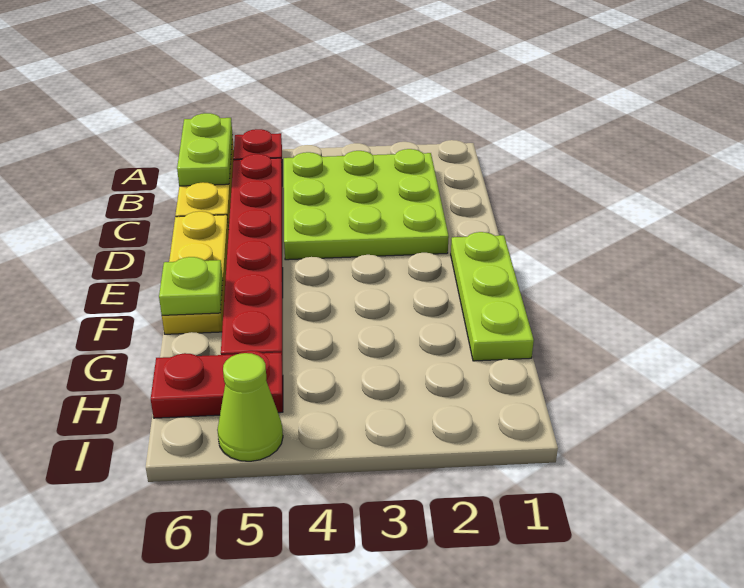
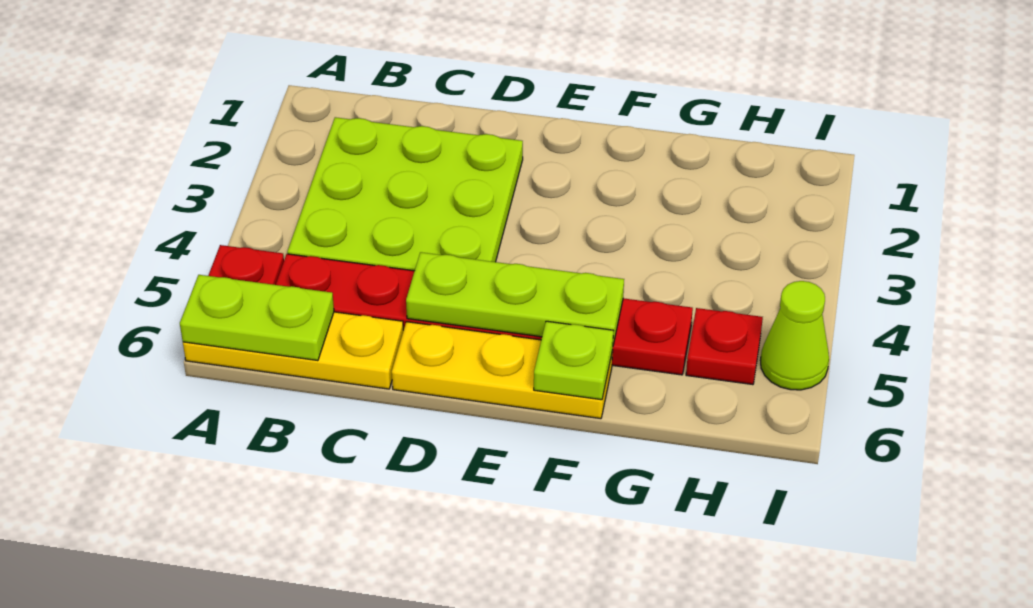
lime 1x3 plate [451,232,534,361] -> lime 1x3 plate moved to [406,252,624,345]
red 1x2 plate [151,351,283,418] -> red 1x1 plate [686,308,763,385]

